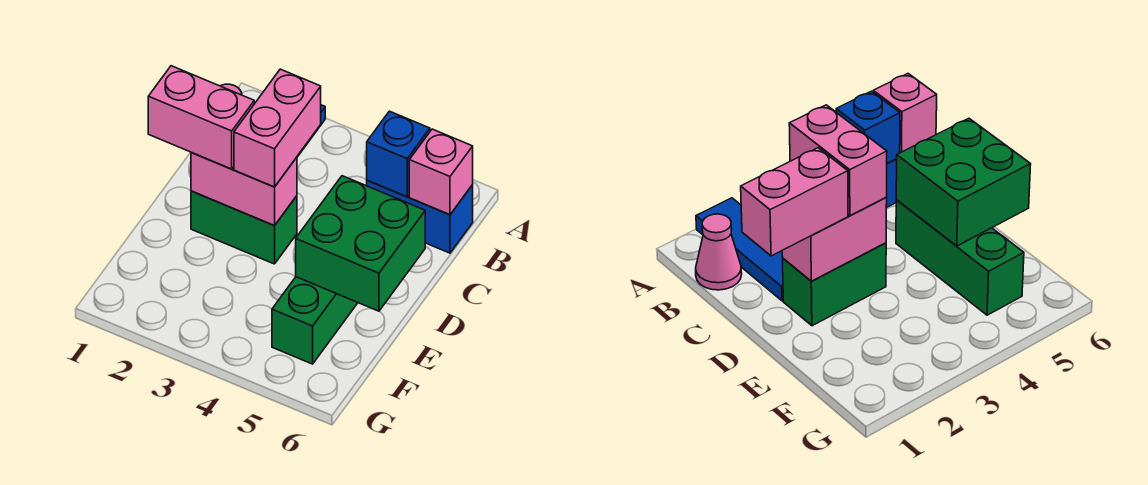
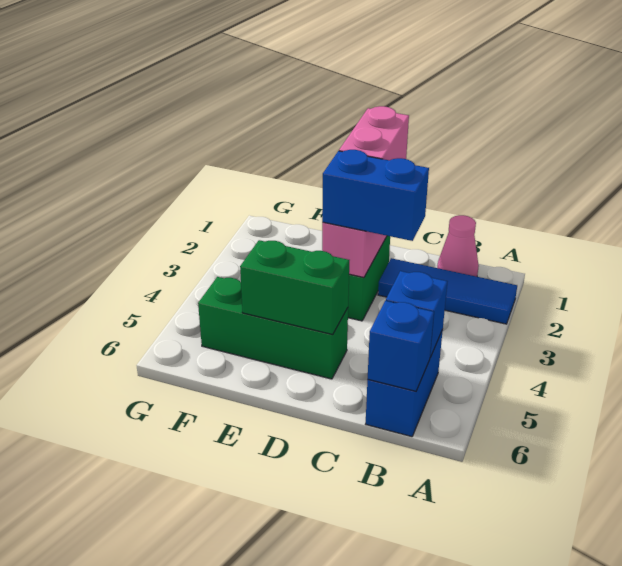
pink 1x1 brick [409,129,473,215] -> blue 1x1 brick [368,301,434,391]
pink 1x2 brick [234,69,321,187] -> blue 1x2 brick [322,150,429,241]
green 2x2 brick [296,176,425,311] -> green 1x2 brick [240,240,349,335]

